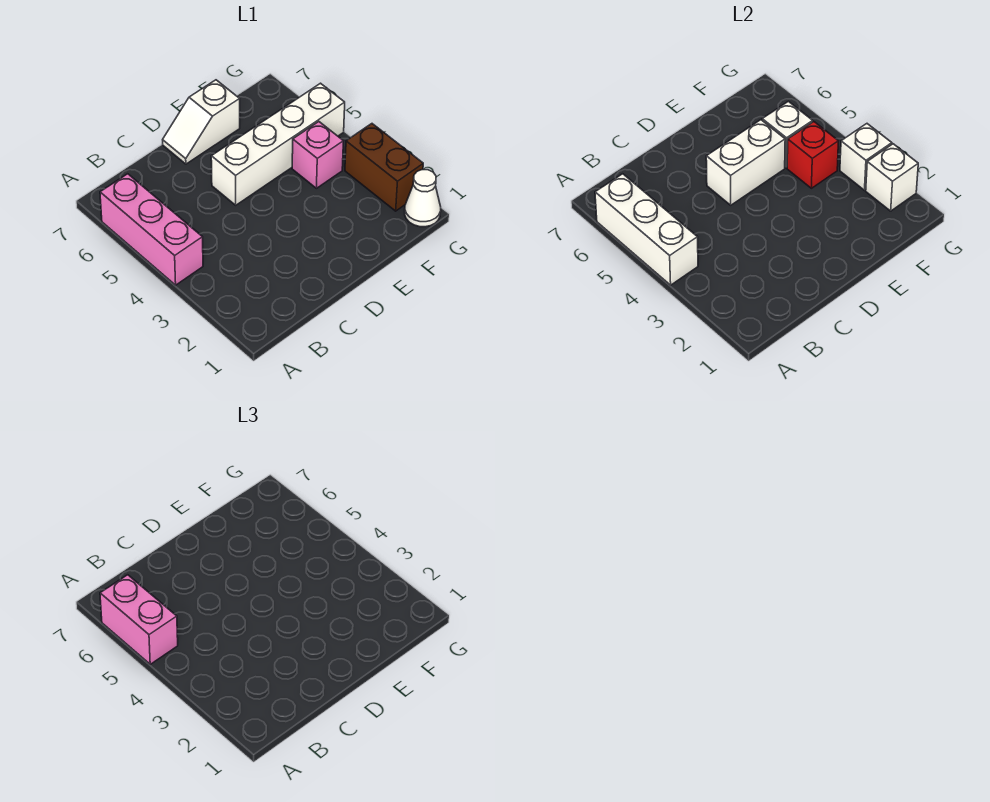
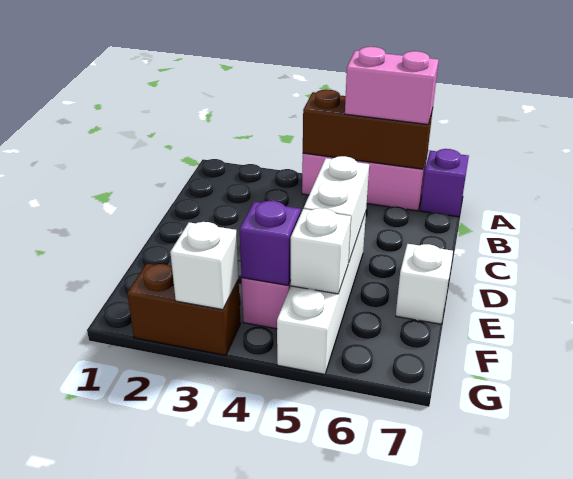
white 1x3 brick [595,174,698,285] -> brown 1x3 brick [303,89,433,169]
none -> purple 1x1 brick [420,149,469,217]
red 1x1 brick [787,122,838,188] -> purple 1x1 brick [240,201,301,285]
white 1x1 cone [405,170,441,227] -> none
white 1x1 brick [866,144,918,211] -> none

